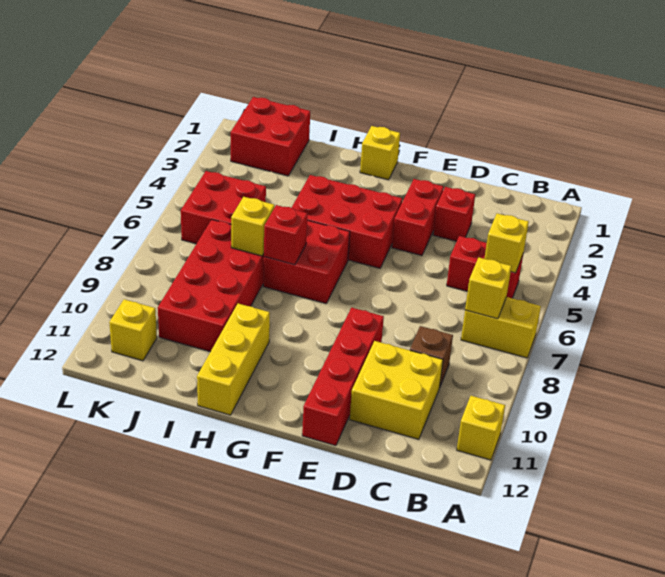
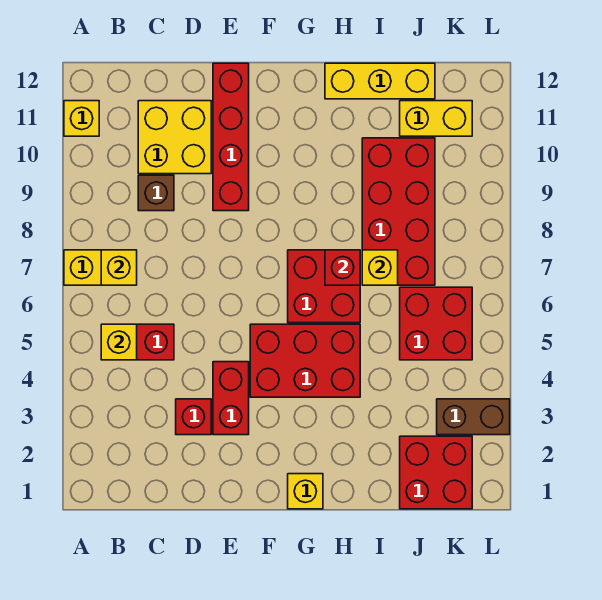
yellow 1x3 brick [197,304,270,415] -> yellow 1x3 brick turned to [325,63,435,99]
none -> brown 1x2 brick [437,399,510,435]
yellow 1x1 brick [109,299,157,361] -> yellow 1x2 brick [400,101,472,136]

